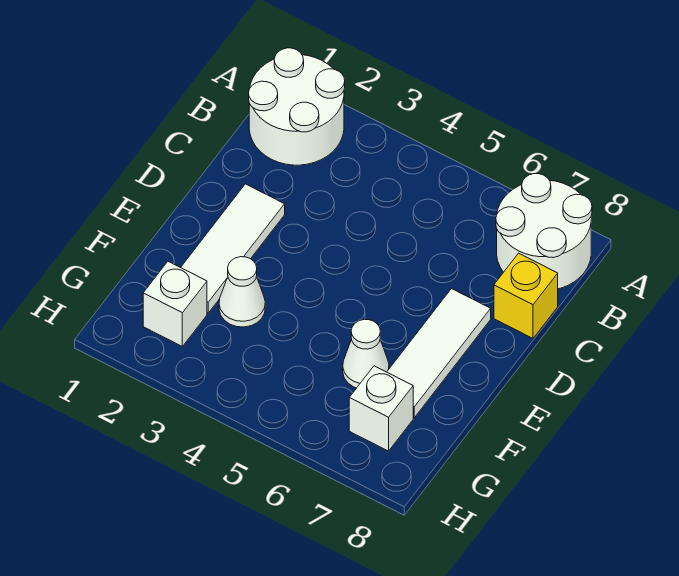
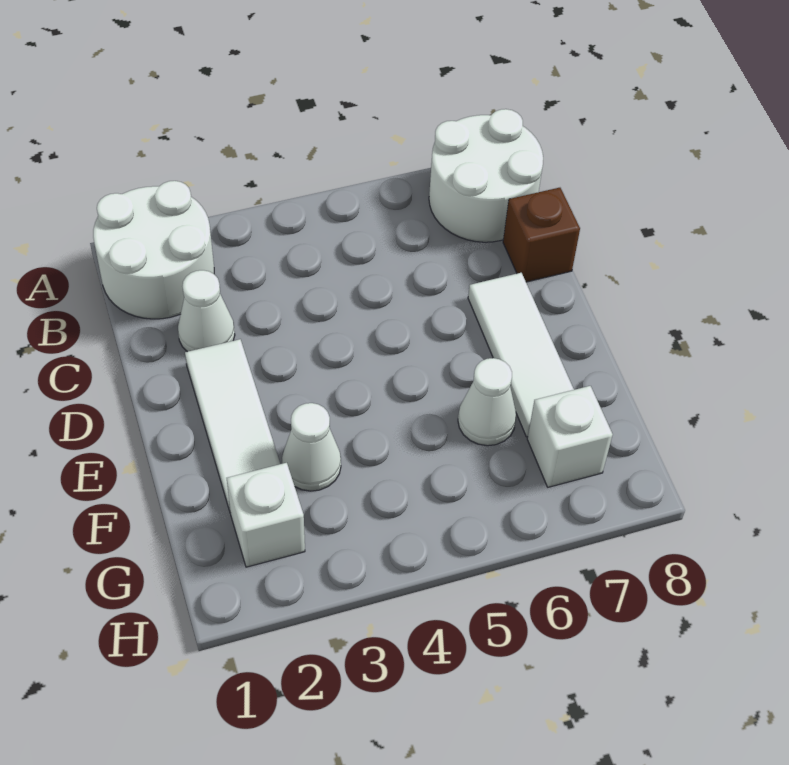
none -> white 1x1 cone [178,270,235,352]
yellow 1x1 brick [494,253,558,338] -> brown 1x1 brick [503,188,580,282]

